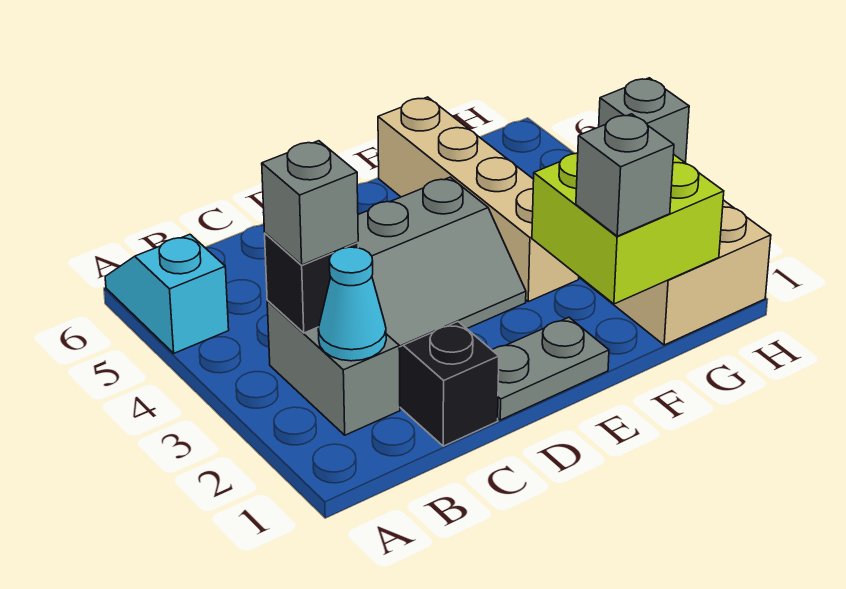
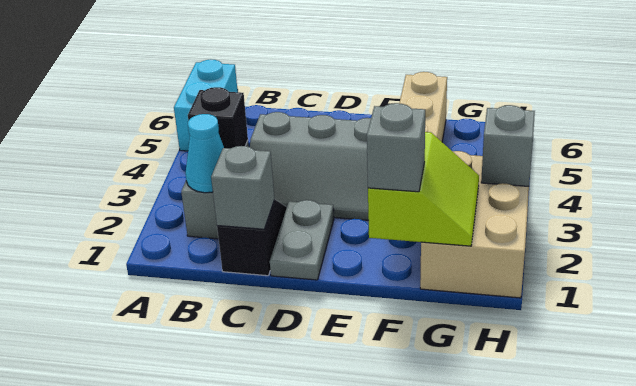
cyan 1x2 slope [105,234,229,353] -> cyan 1x2 brick [174,60,238,151]
grey 1x1 brick [262,141,358,265] -> grey 1x1 brick moved to [211,146,275,229]
grey 1x2 plate [492,317,609,420] -> grey 1x2 plate turned to [270,200,334,280]
lime 2x2 brick [532,153,724,304] -> lime 2x2 slope [368,132,479,246]

